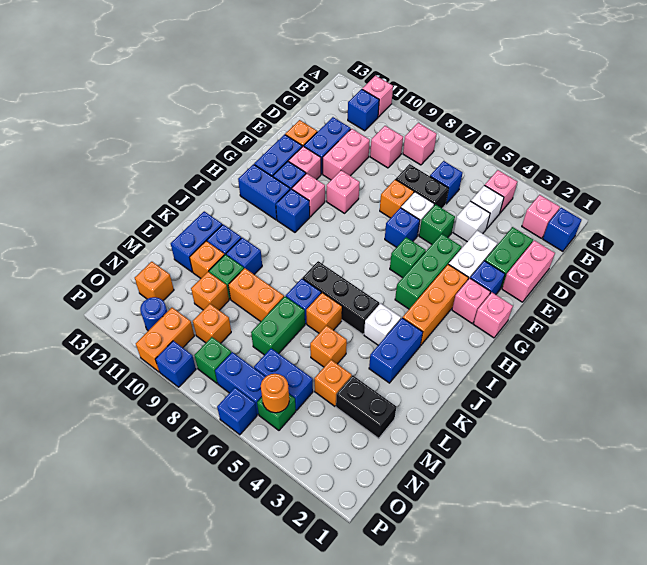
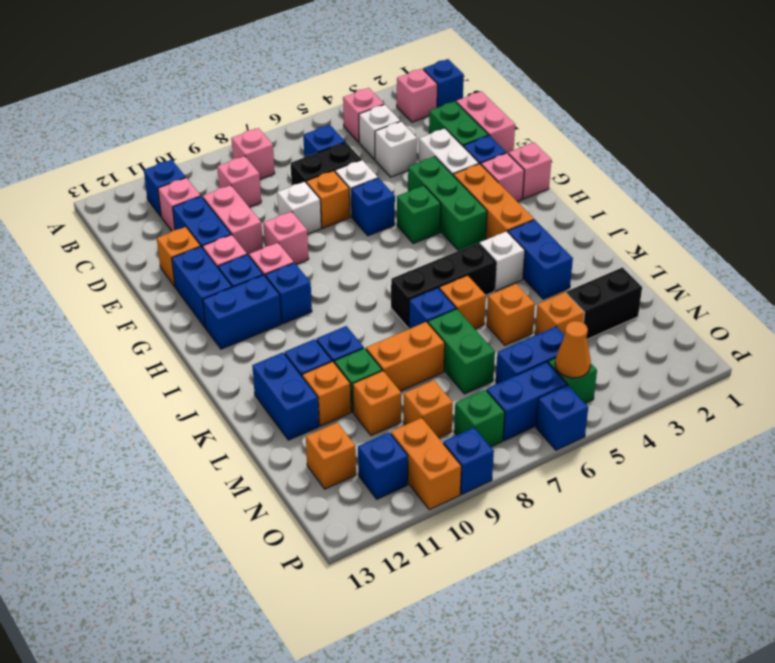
pink 1x1 brick [362,76,393,117] -> pink 1x1 brick moved to [158,178,200,231]
green 1x1 brick [419,205,455,244] -> none
none -> white 1x1 brick [277,182,321,234]
orange 1x1 round brick [261,374,289,413] -> orange 1x1 cone [555,321,591,378]
blue 1x1 round brick [140,297,167,331] -> blue 1x1 brick [358,432,408,499]

